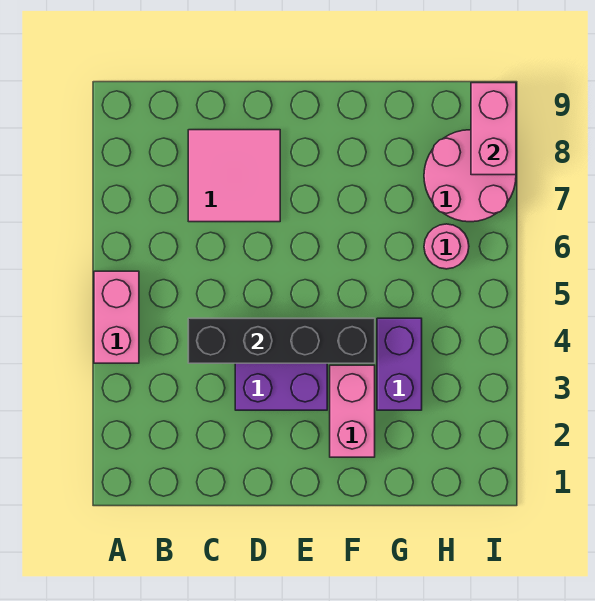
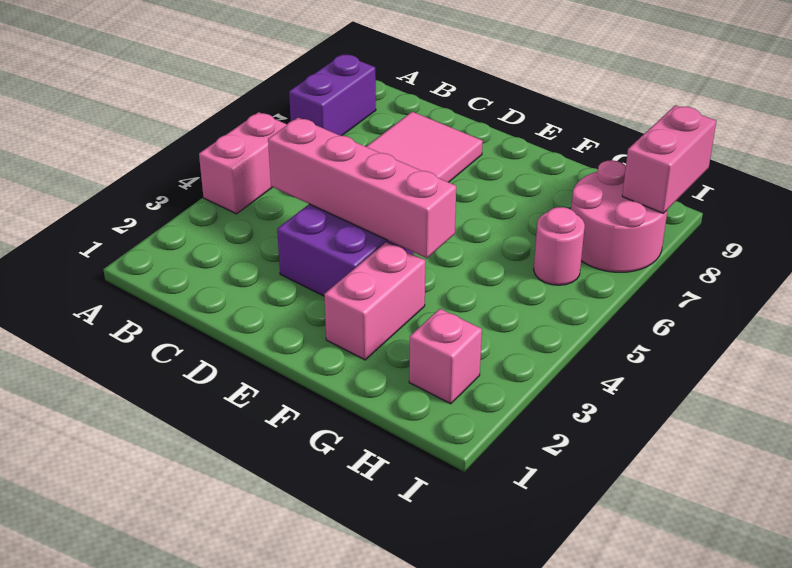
black 1x4 brick [188,318,375,363] -> pink 1x4 brick [268,118,456,258]
purple 1x2 brick [377,318,422,410] -> purple 1x2 brick moved to [289,54,376,136]
none -> pink 1x1 brick [409,309,482,404]

